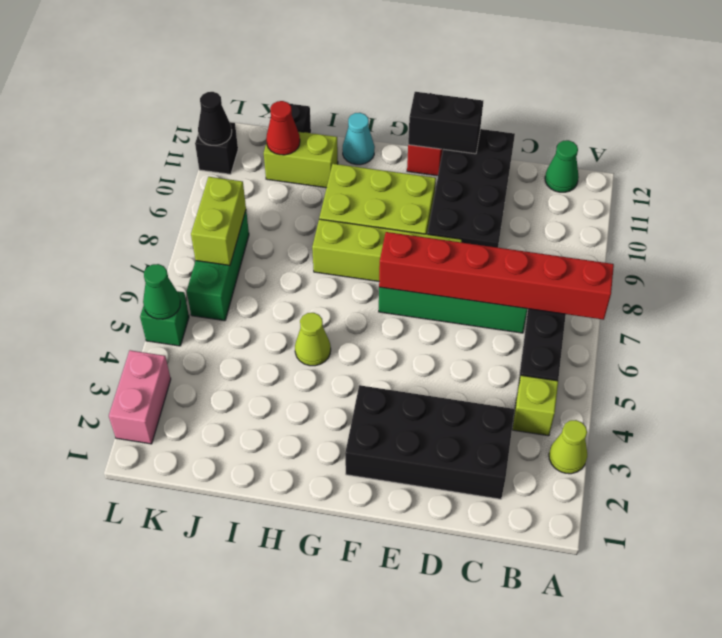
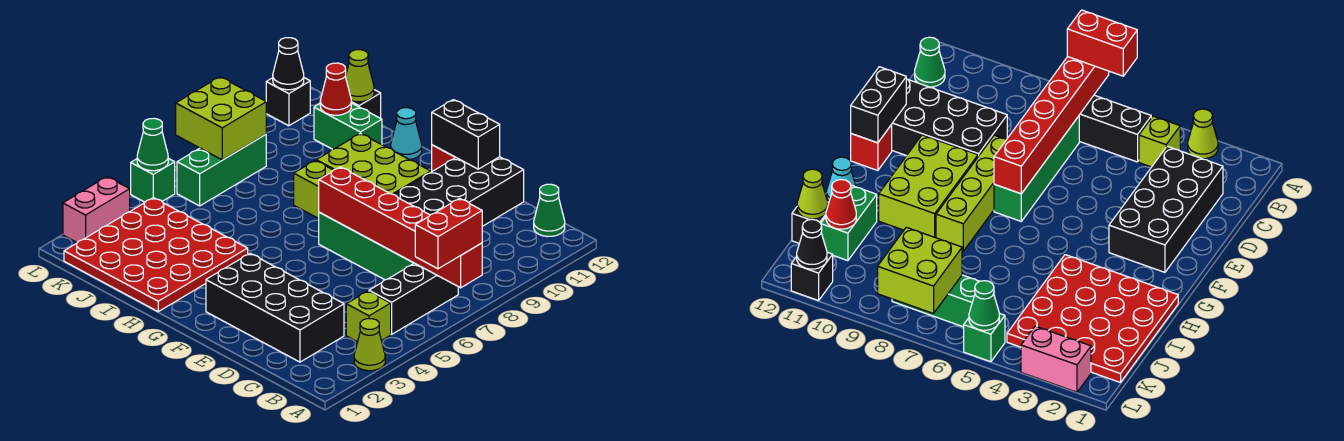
none -> red 1x2 brick [415,198,482,269]
none -> red 4x4 plate [64,198,248,312]
lime 1x1 cone [295,313,331,366] -> lime 1x1 cone moved to [345,50,374,102]
lime 1x2 brick [264,132,338,188] -> green 1x2 brick [314,103,382,149]
lime 1x2 brick [191,177,246,265] -> lime 2x2 brick [176,77,266,160]

